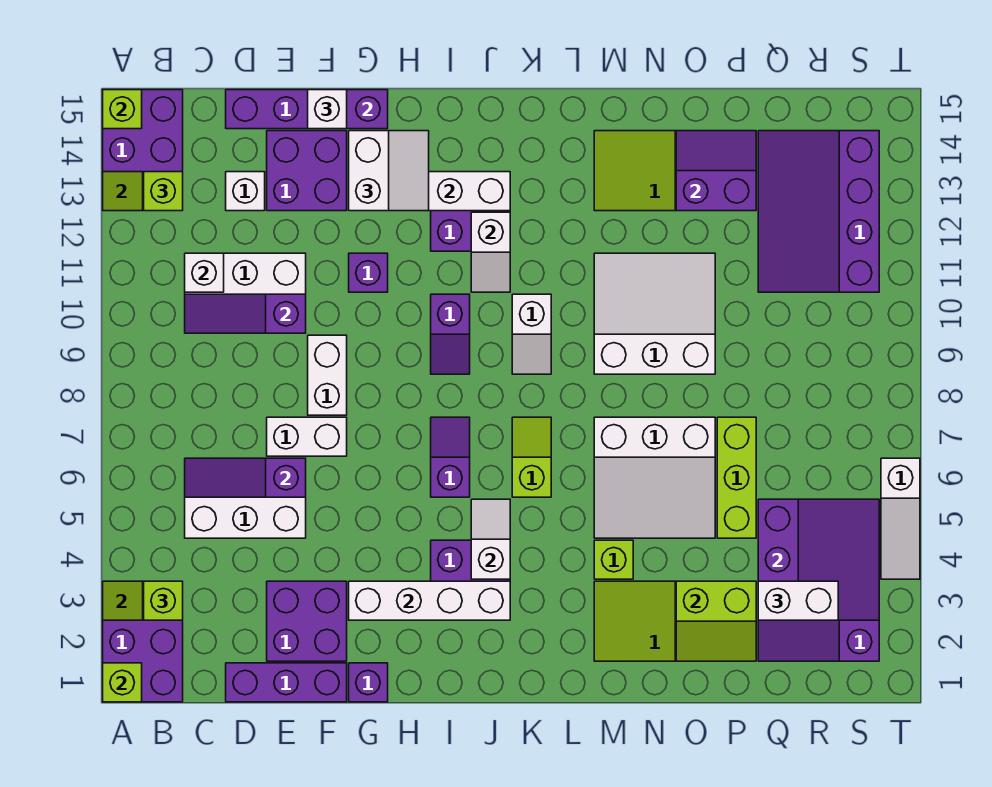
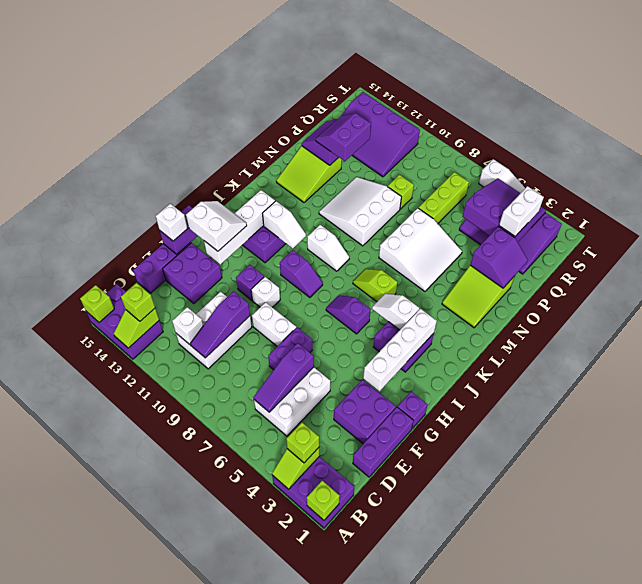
white 1x1 brick [226,172,265,211] -> white 1x1 brick moved to [251,277,280,307]
white 1x2 brick [267,417,347,456] -> purple 1x2 brick [268,328,312,370]
lime 1x1 brick [594,540,633,579] -> lime 1x1 brick moved to [388,175,414,209]
lime 2x2 slope [676,581,756,661] -> purple 2x2 slope [470,227,528,288]
none -> purple 2x2 slope [316,113,371,161]
lime 1x3 brick [717,417,756,538] -> lime 1x3 brick turned to [419,172,469,224]

